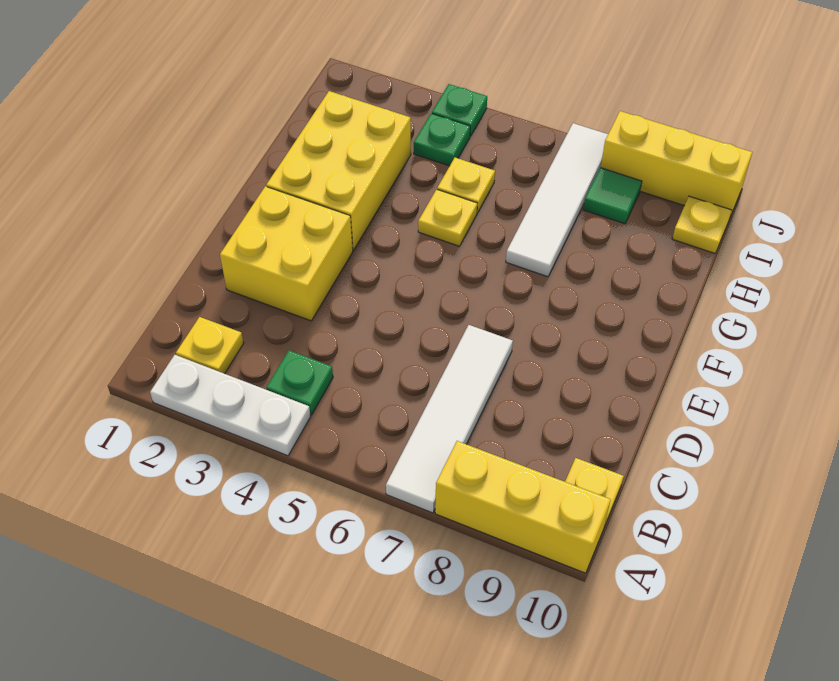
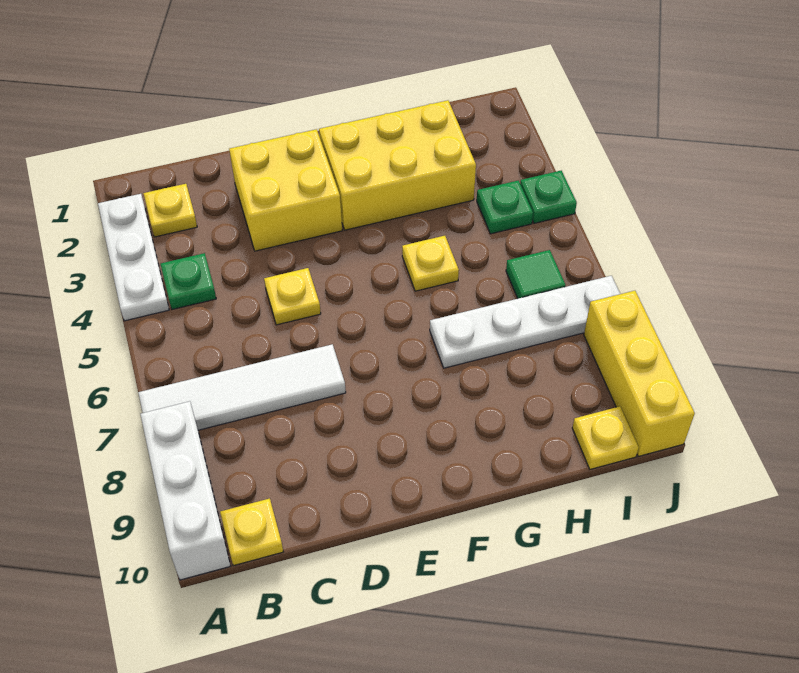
yellow 1x3 brick [435,441,611,573] -> white 1x3 brick [140,401,230,580]
white 1x4 tile [506,123,608,277] -> white 1x4 plate [430,276,620,368]
yellow 1x1 plate [437,158,495,213] -> yellow 1x1 plate moved to [264,268,321,325]
green 1x1 tile [583,168,642,224] -> green 1x1 tile moved to [506,250,566,298]

